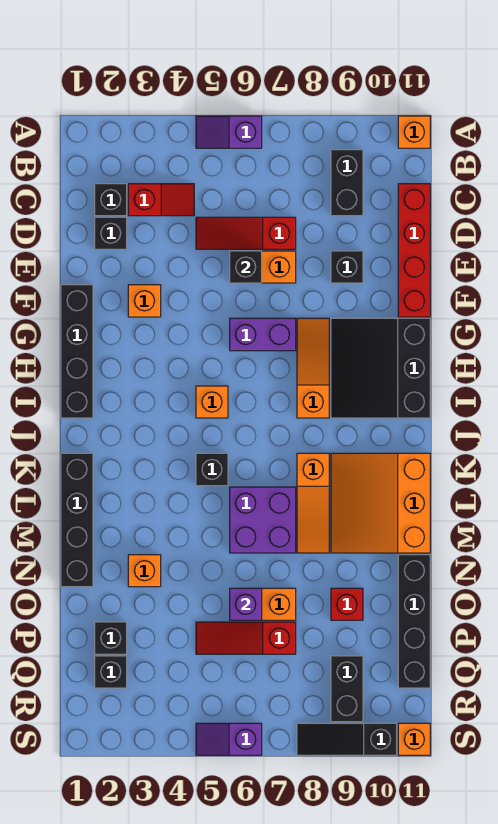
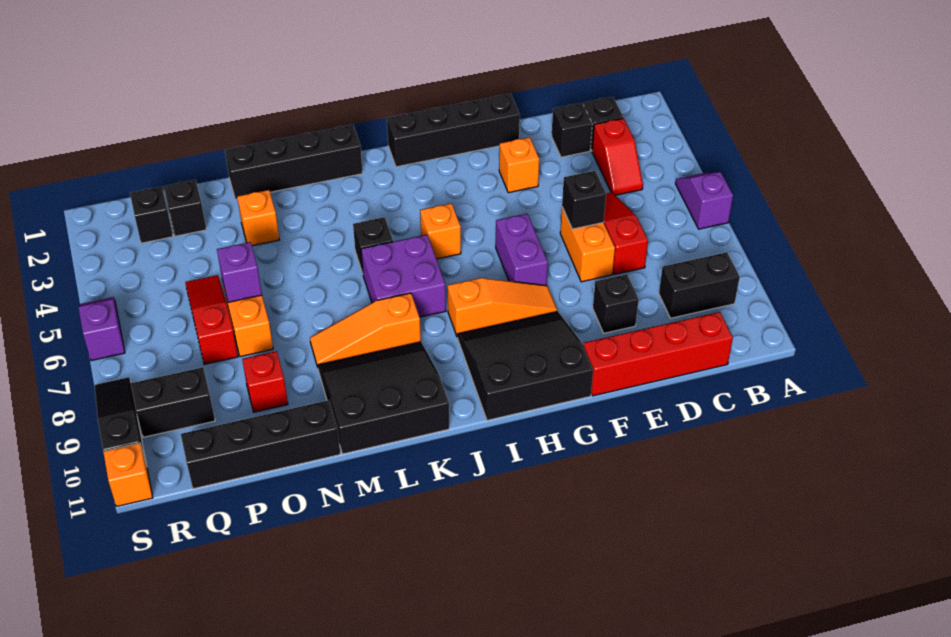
orange 1x1 brick [398,116,430,148] -> none
orange 3x3 slope [331,453,430,553] -> black 3x3 slope [318,342,449,454]
purple 2x2 brick [230,487,296,553] -> purple 2x2 brick moved to [361,235,446,317]

